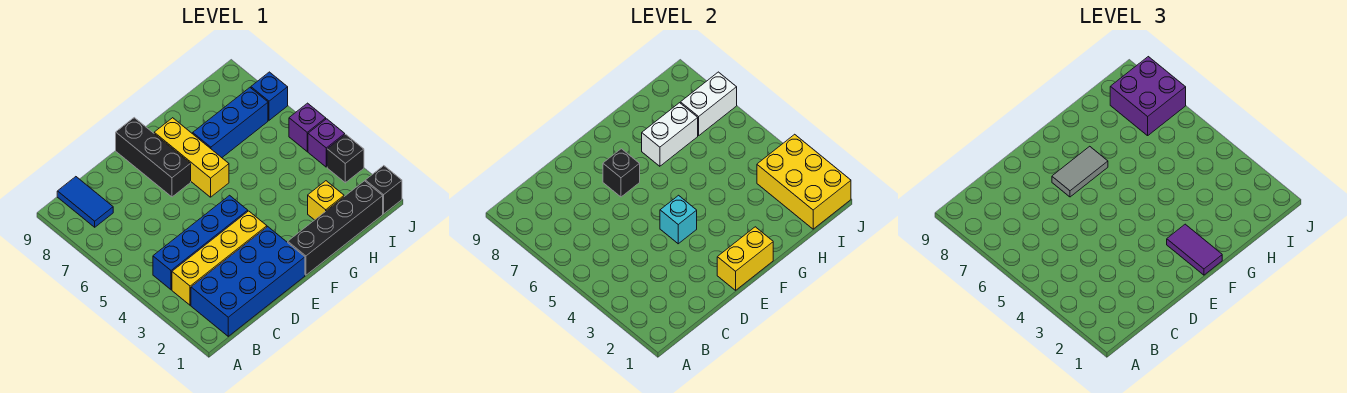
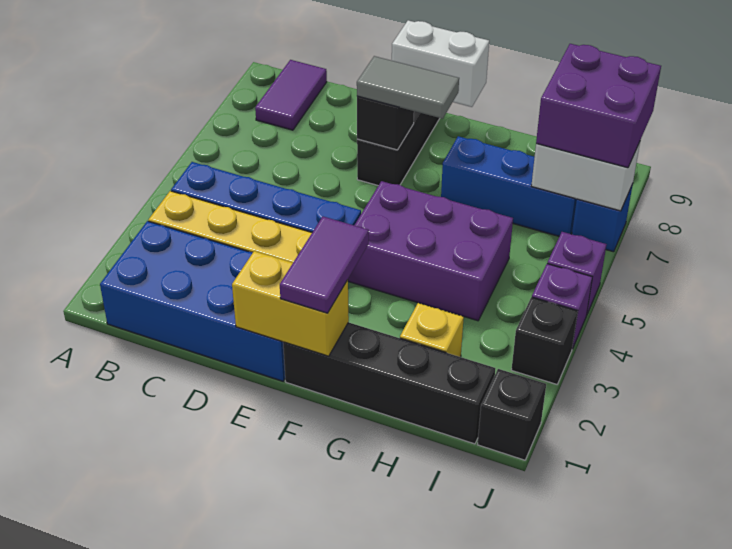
blue 1x2 tile [57,177,113,227] -> purple 1x2 tile [255,60,327,130]
cyan 1x1 brick [660,195,697,244] -> none
none -> purple 2x3 brick [348,181,513,321]
yellow 1x3 brick [154,118,229,197] -> none
white 1x2 brick [642,103,698,166] -> white 1x2 brick moved to [392,20,489,107]
yellow 2x3 brick [757,134,851,229] -> none

